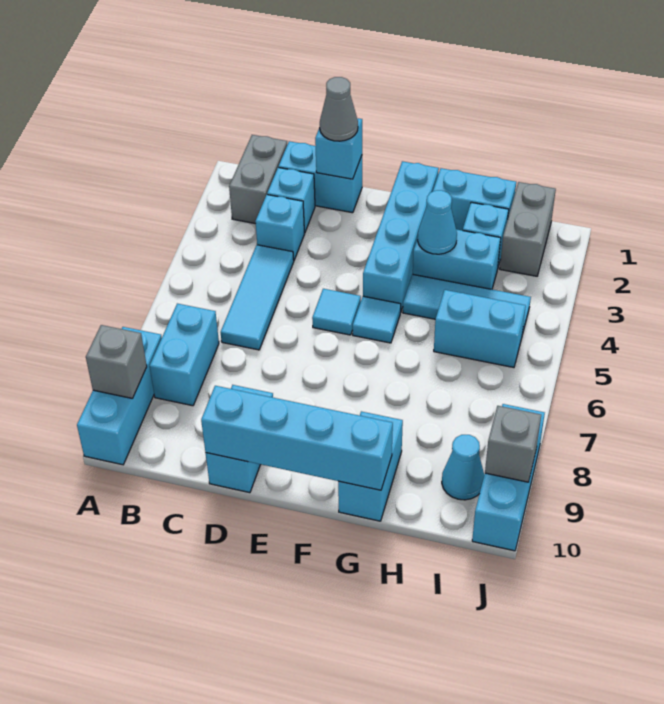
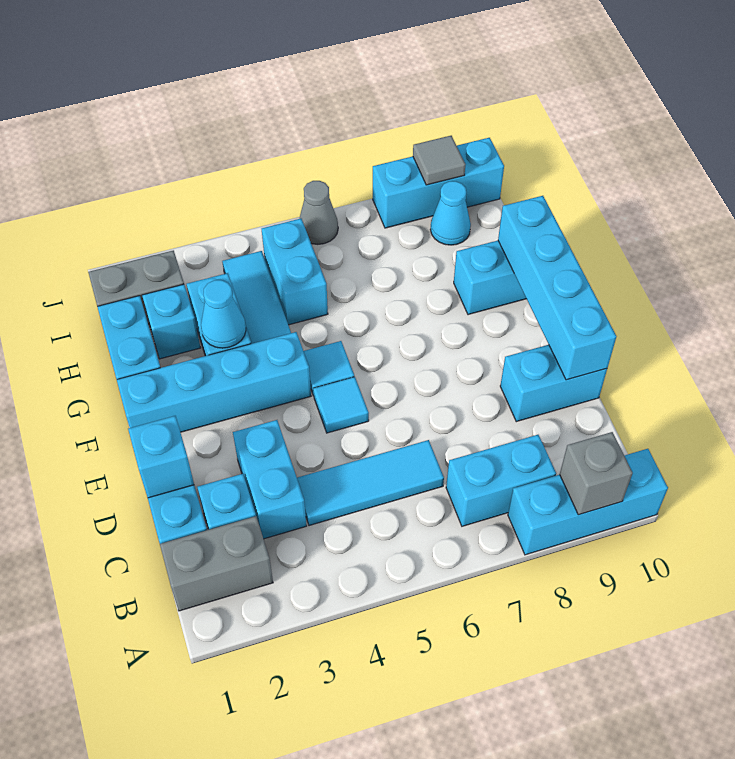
cyan 1x1 brick [255,195,304,260] -> cyan 1x2 brick [233,420,307,539]
grey 1x1 cone [320,77,358,141] -> grey 1x1 cone moved to [299,181,338,244]
grey 1x1 brick [485,406,541,482] -> grey 1x1 tile [413,136,466,185]

